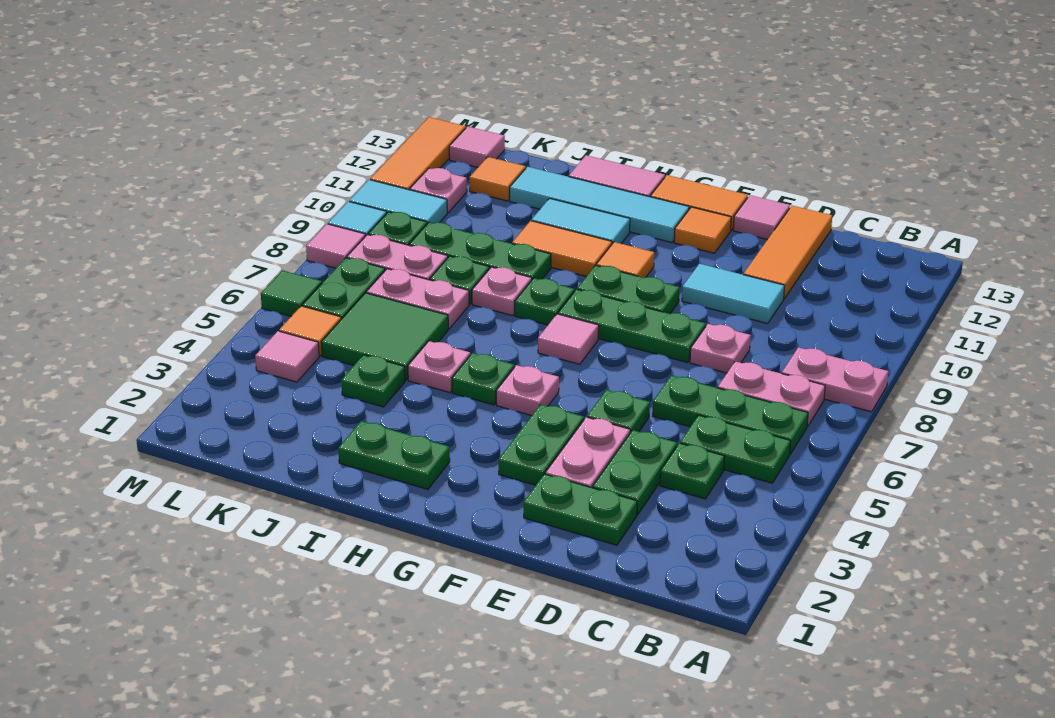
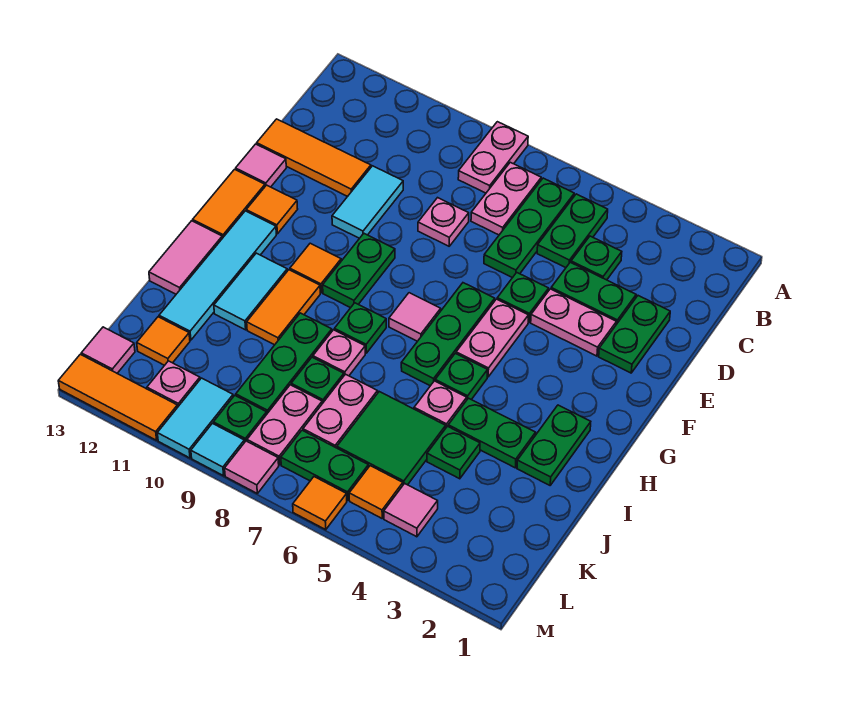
green 1x3 plate [558,289,706,363] -> green 1x3 plate moved to [401,283,495,386]
green 1x2 plate [499,404,584,485] -> green 1x2 plate moved to [448,398,536,468]
pink 1x1 plate [496,365,559,416] -> pink 1x2 plate [456,299,528,377]
green 1x1 tile [261,270,322,316] -> orange 1x1 tile [293,477,347,530]

